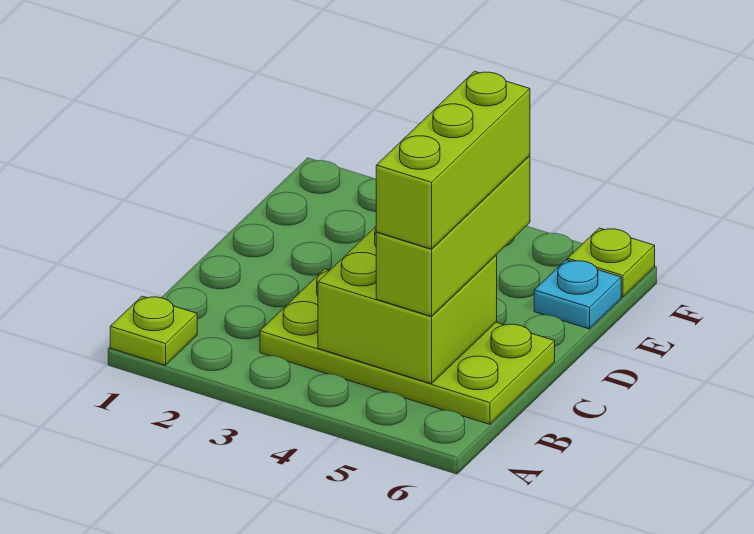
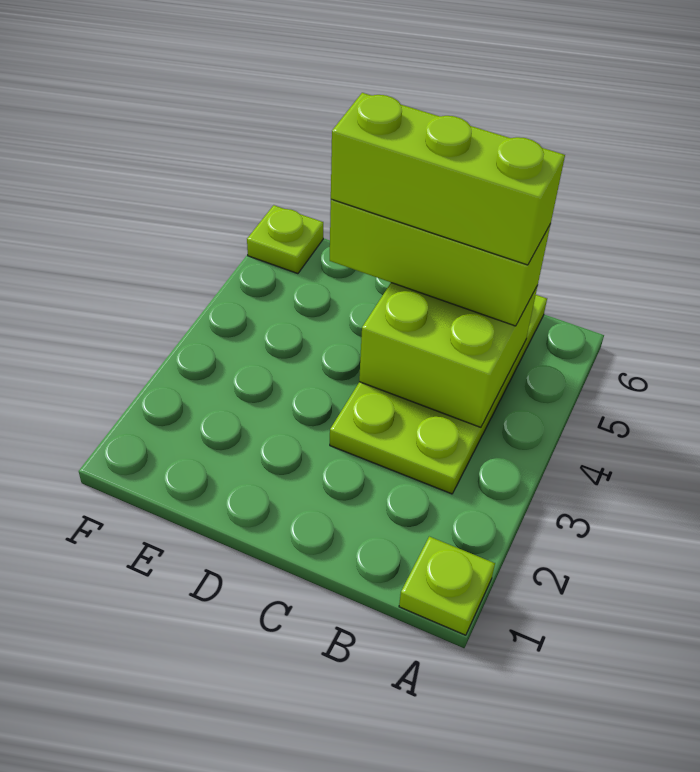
cyan 1x1 plate [534,260,621,329] -> none

